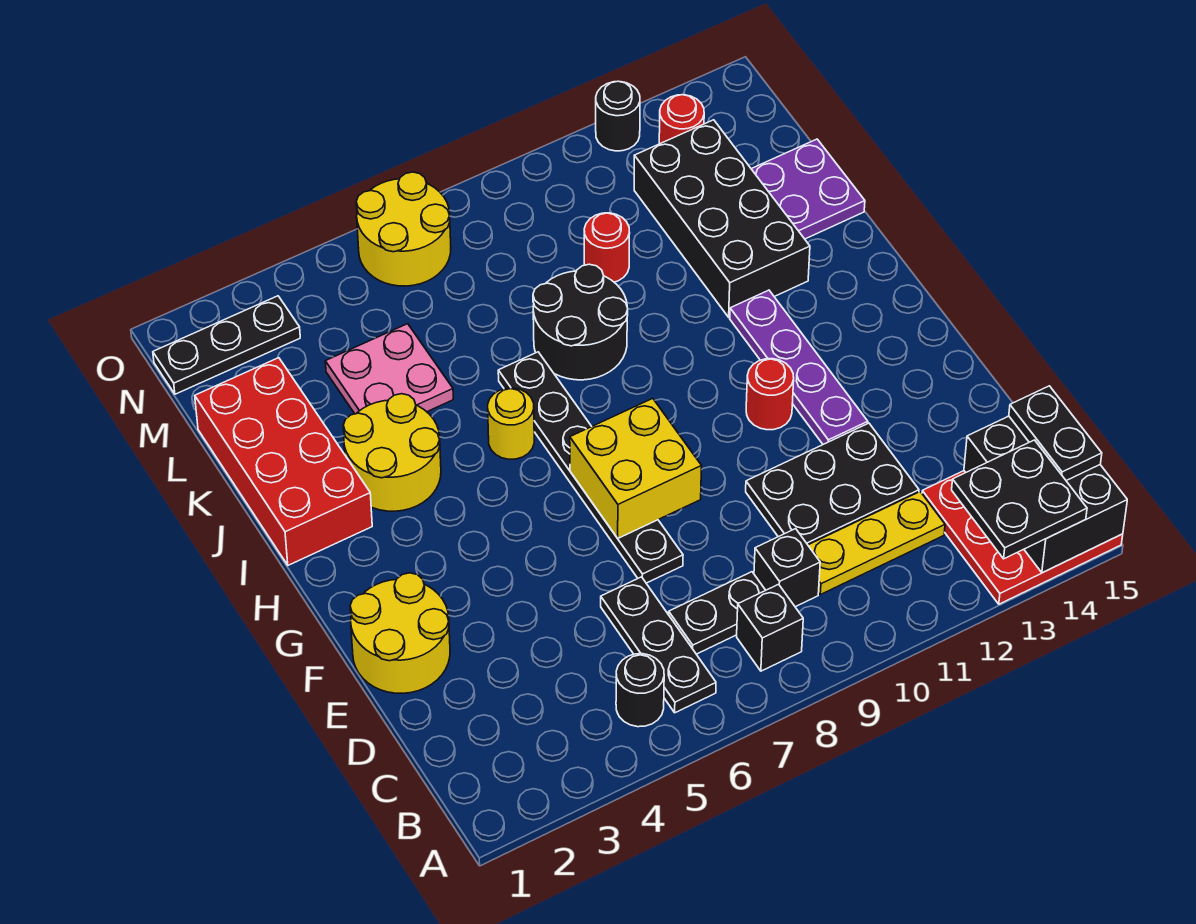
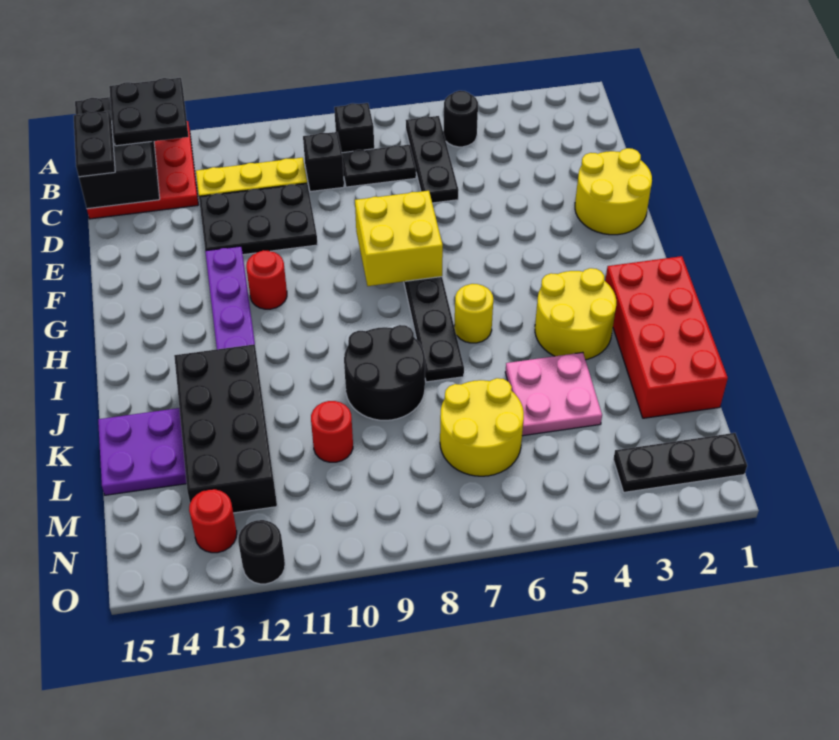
yellow 2x2 round brick [356,172,451,286] -> yellow 2x2 round brick moved to [440,378,524,476]

